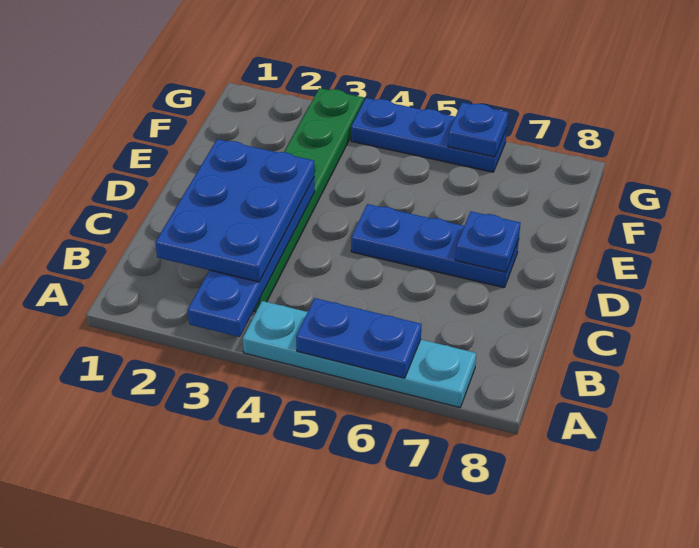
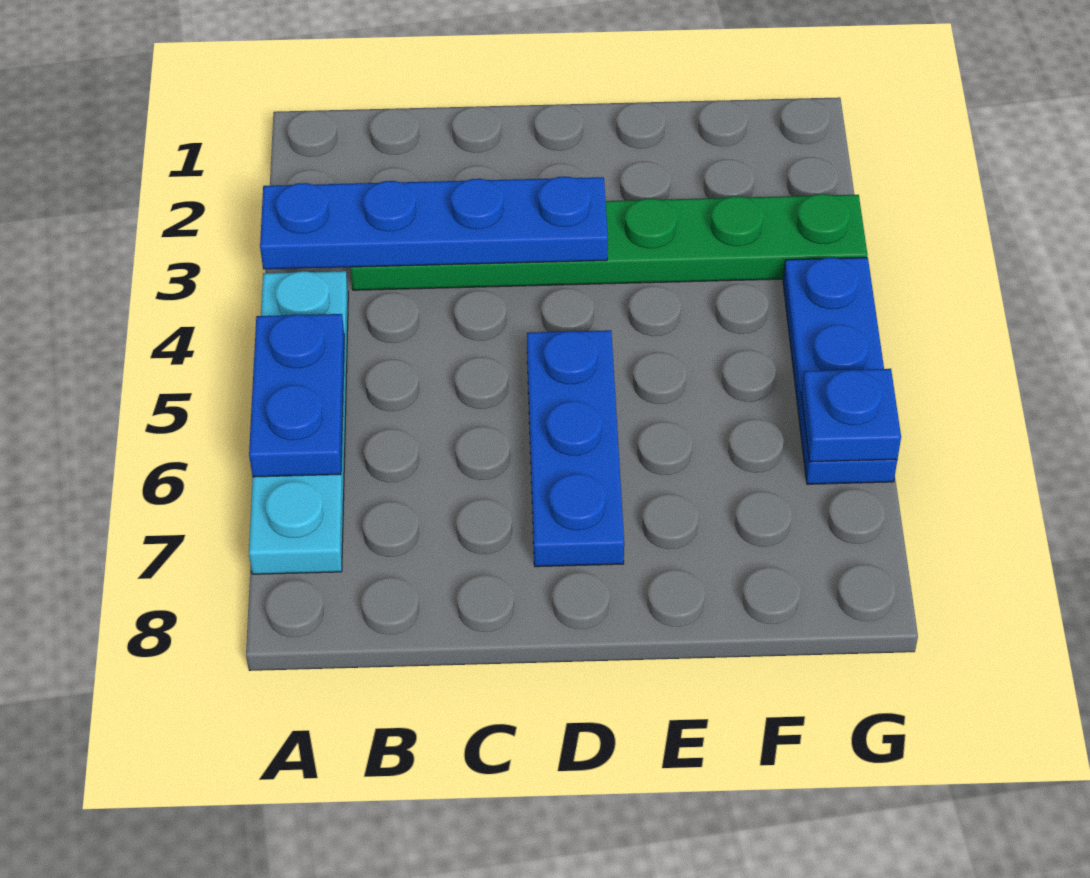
blue 2x3 plate [155,139,314,282] -> none
blue 1x1 plate [456,211,520,272] -> none

